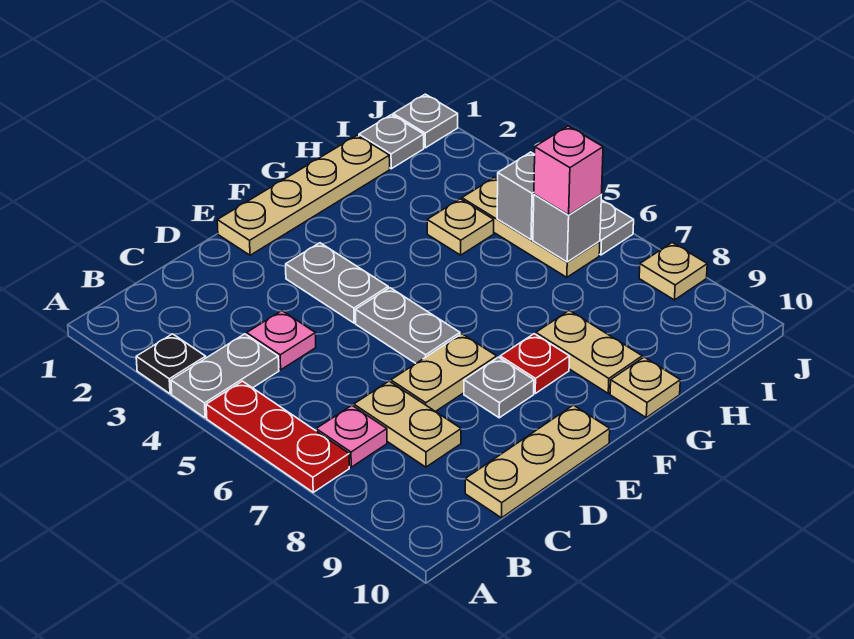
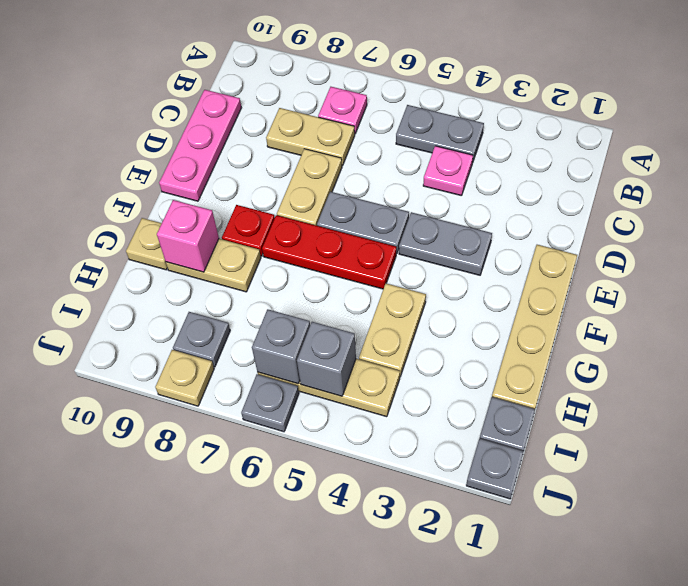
black 1x1 plate [136,334,206,394] -> none
grey 1x2 plate [171,334,279,418] -> grey 1x2 plate turned to [396,105,484,163]
red 1x3 plate [206,381,349,492] -> red 1x3 plate moved to [262,215,396,289]
tan 1x3 plate [465,405,610,518] -> pink 1x3 plate [159,90,241,201]
grey 1x1 plate [464,357,534,418] -> grey 1x1 plate moved to [173,312,230,367]
tan 1x1 plate [427,199,494,255] -> tan 1x2 plate [359,284,426,376]
pink 1x1 brick [534,126,603,215] -> pink 1x1 brick moved to [157,200,219,272]

